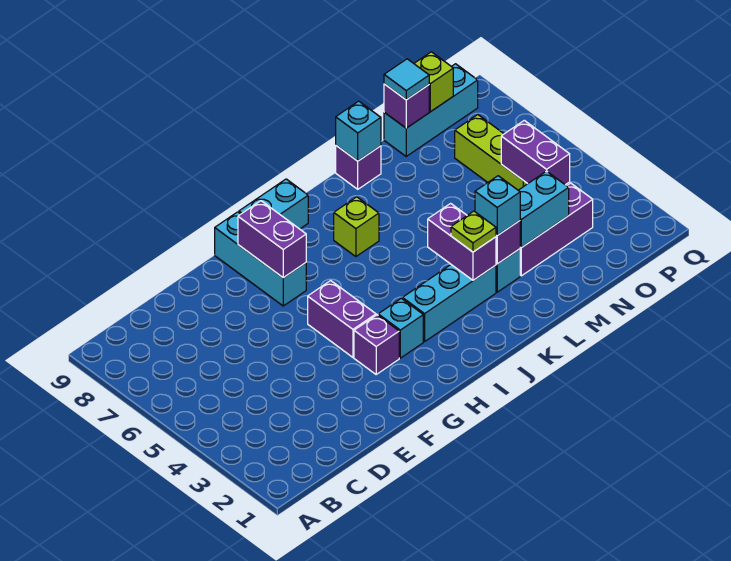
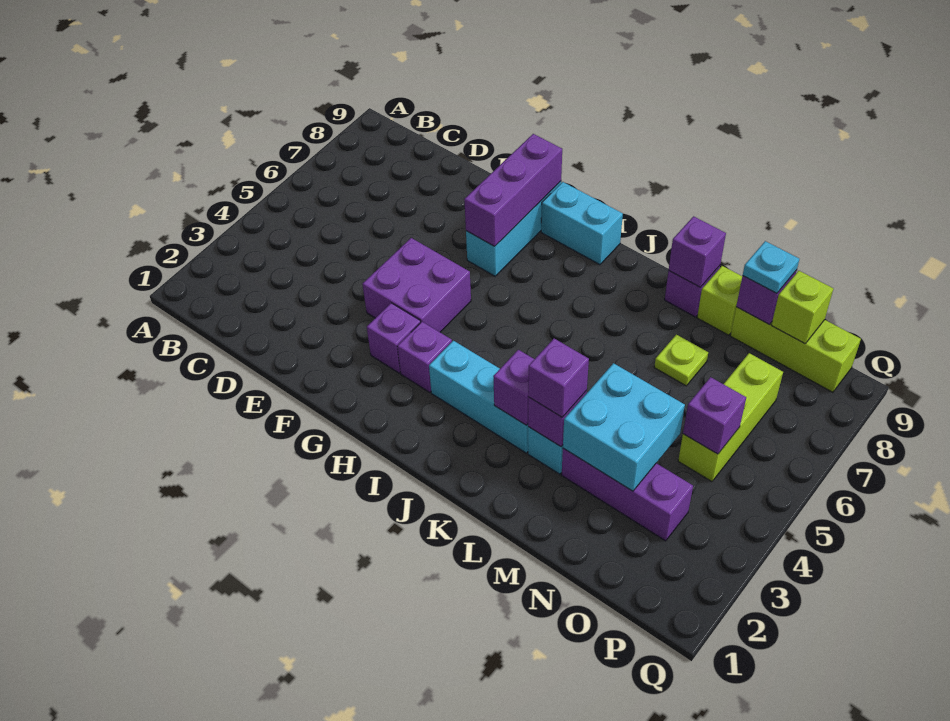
purple 1x2 brick [308,281,376,357] -> purple 2x2 brick [363,238,471,332]
purple 1x2 brick [238,201,306,278] -> purple 1x3 brick [464,134,562,246]
cyan 1x1 brick [378,298,423,358] -> purple 1x1 brick [397,322,452,392]
lime 1x1 brick [334,197,379,257] -> lime 1x1 brick moved to [697,266,742,335]
purple 1x2 brick [428,203,496,280] -> purple 1x1 brick [493,350,534,425]
lime 1x1 plate [451,211,496,252] -> lime 1x1 plate moved to [654,335,708,386]
cyan 1x1 brick [475,176,520,235] -> purple 1x1 brick [528,339,589,417]
cyan 1x1 brick [336,101,381,161] -> purple 1x1 brick [669,216,726,287]
cyan 1x2 brick [518,171,569,248] -> cyan 2x2 brick [563,363,685,491]
cyan 1x3 brick [384,64,478,156] -> lime 1x3 brick [730,307,861,392]
cyan 1x1 tile [384,59,429,100] -> cyan 1x1 plate [743,241,799,293]
purple 1x2 brick [501,120,570,185] -> purple 1x1 brick [683,377,746,454]

